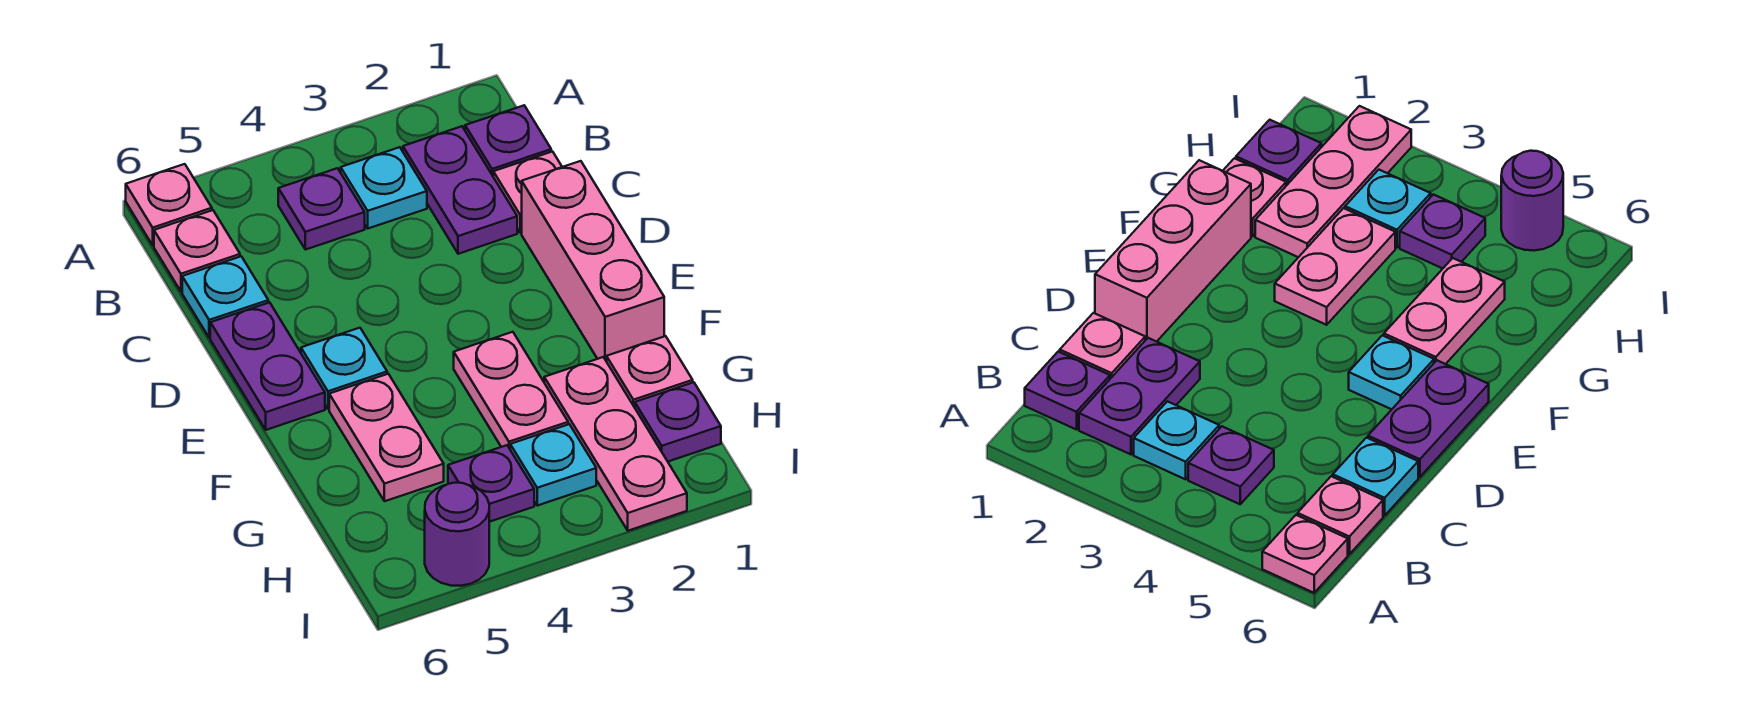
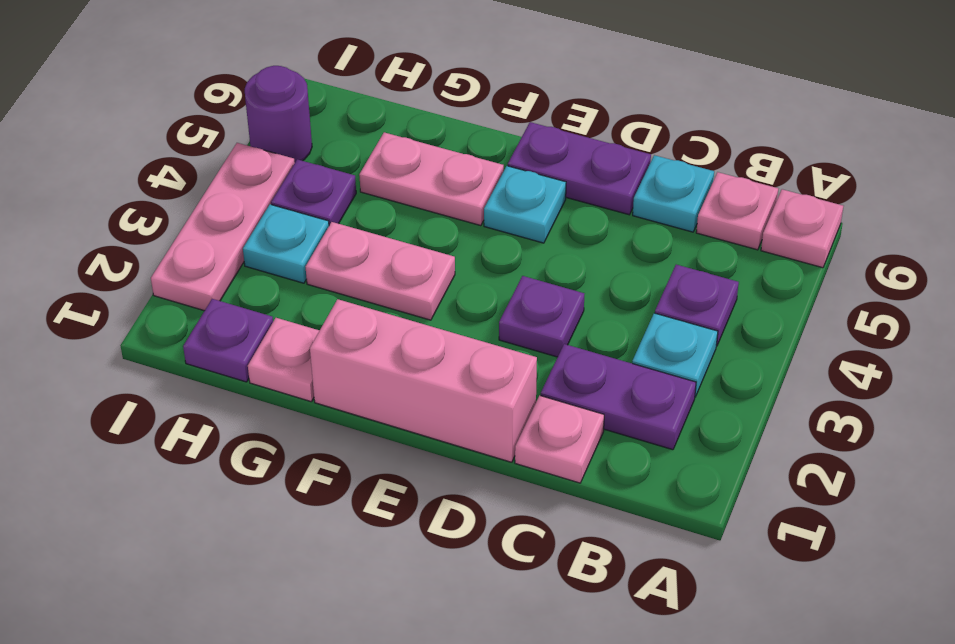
purple 1x1 plate [465,105,551,176] -> purple 1x1 plate moved to [499,276,584,357]
pink 1x3 plate [544,357,687,531] -> pink 1x3 plate turned to [151,143,295,311]

